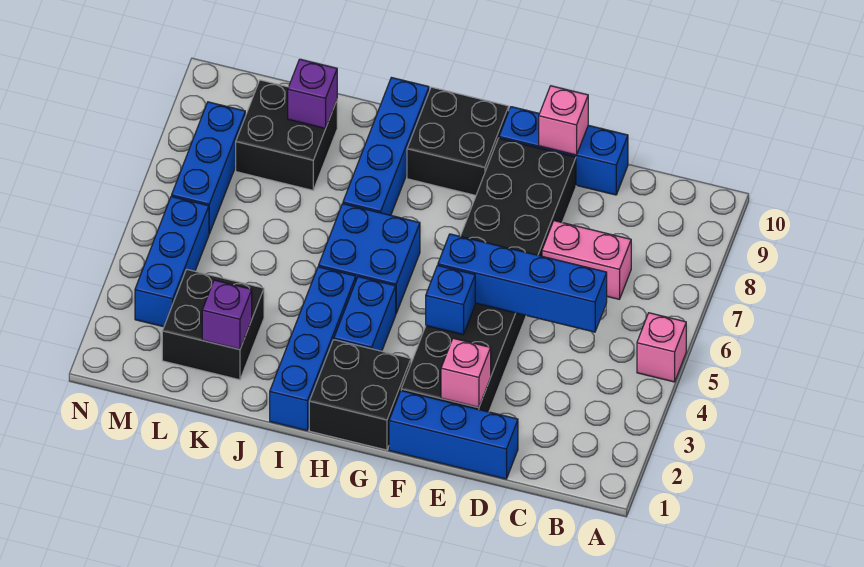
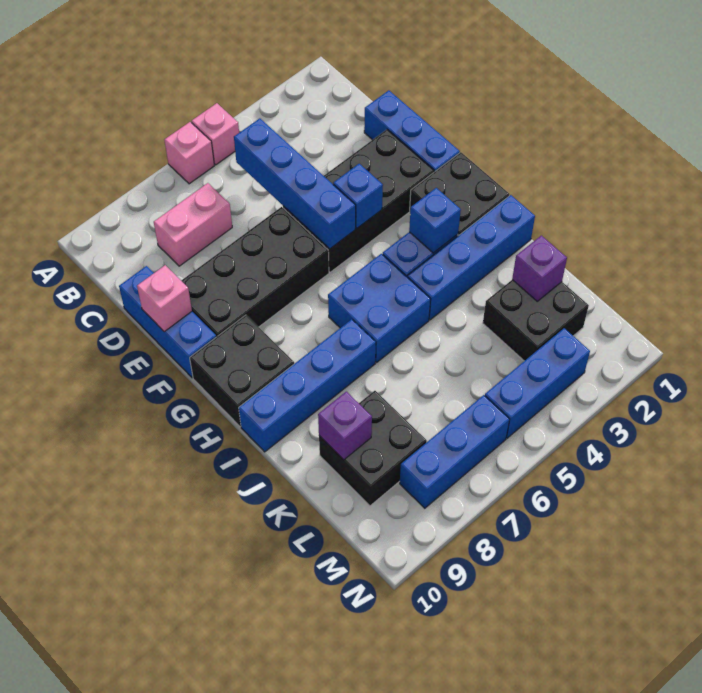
pink 1x2 brick [542,221,631,299] -> pink 1x2 brick turned to [154,183,232,266]
pink 1x1 brick [441,338,491,408] -> pink 1x1 brick moved to [164,122,214,184]
none -> blue 1x1 brick [409,188,461,253]

